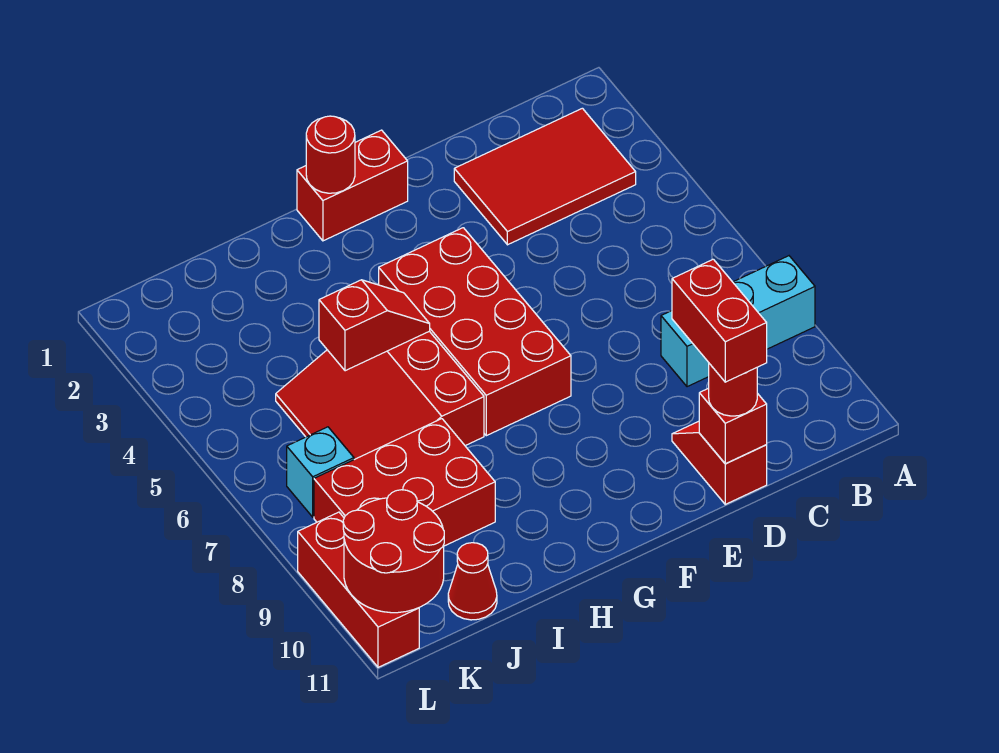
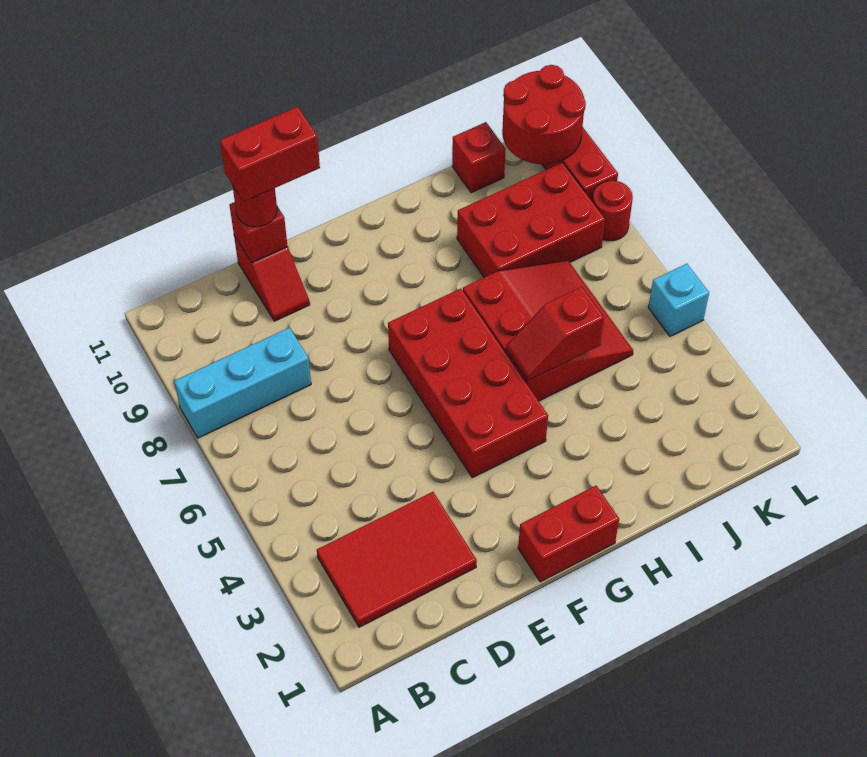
red 1x2 brick [672,259,767,382] -> red 1x2 brick turned to [220,107,320,202]
red 1x1 round brick [306,116,355,193] -> red 1x1 round brick moved to [593,181,633,241]
red 1x1 cone [448,543,497,620] -> red 1x1 brick [452,122,506,193]
cyan 1x1 brick [287,427,354,517] -> cyan 1x1 brick moved to [648,264,709,336]

